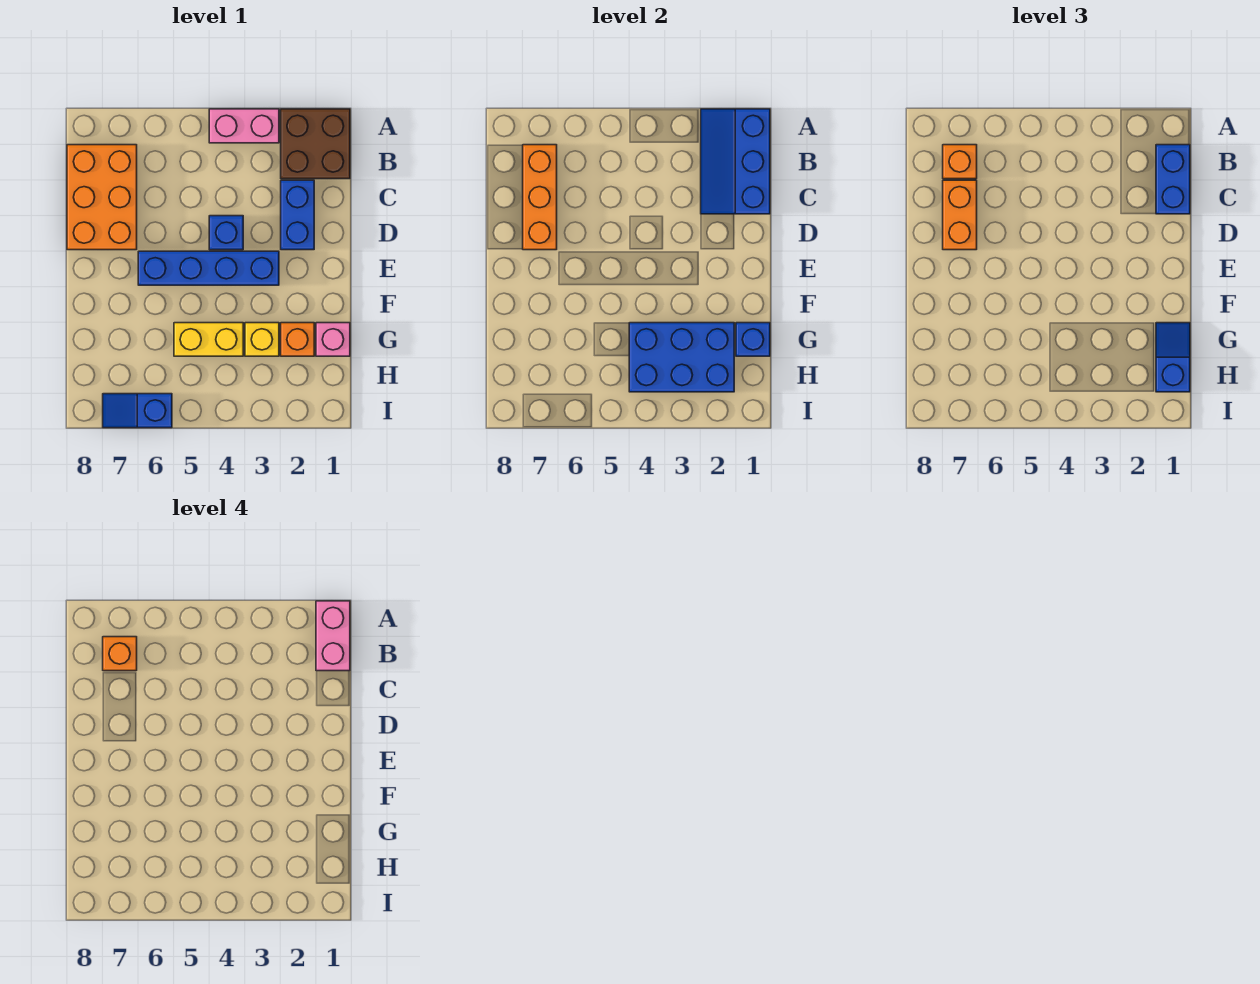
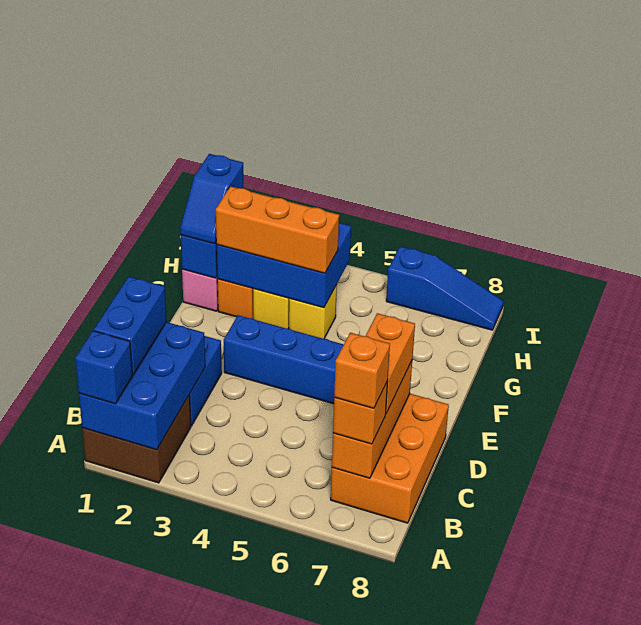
blue 2x3 slope [701,109,770,214] -> blue 2x3 brick [79,322,205,450]
pink 1x2 brick [316,601,350,671] -> none
pink 1x2 brick [209,109,279,143] -> none
blue 1x1 brick [209,216,243,250] -> blue 1x1 brick moved to [75,331,132,404]
none -> orange 1x3 brick [216,186,339,273]
yellow 1x2 brick [174,323,243,356] -> yellow 1x1 brick [289,285,337,339]
blue 1x2 slope [103,394,172,428] -> blue 1x3 slope [386,246,503,330]

